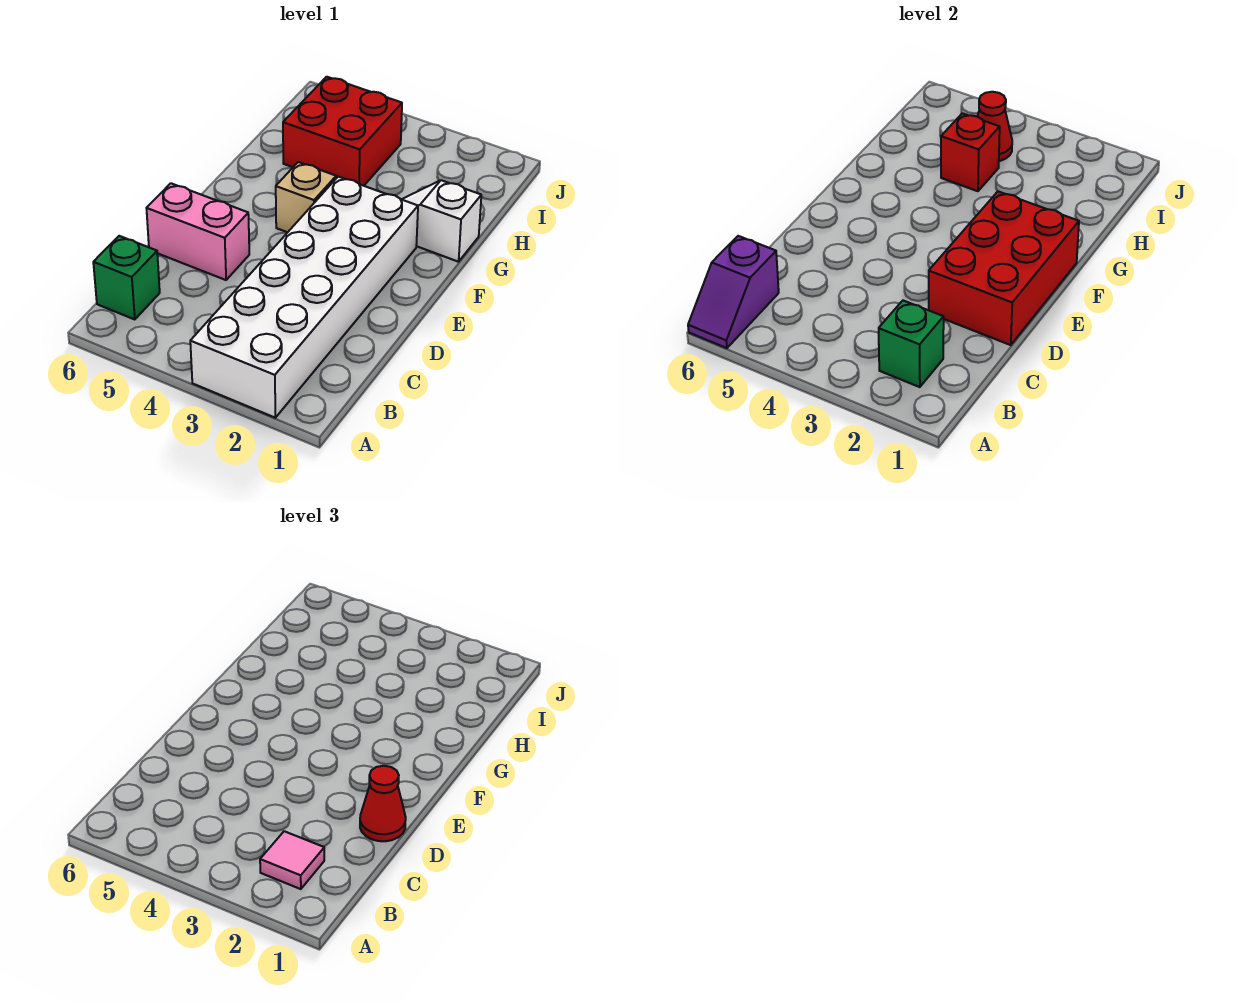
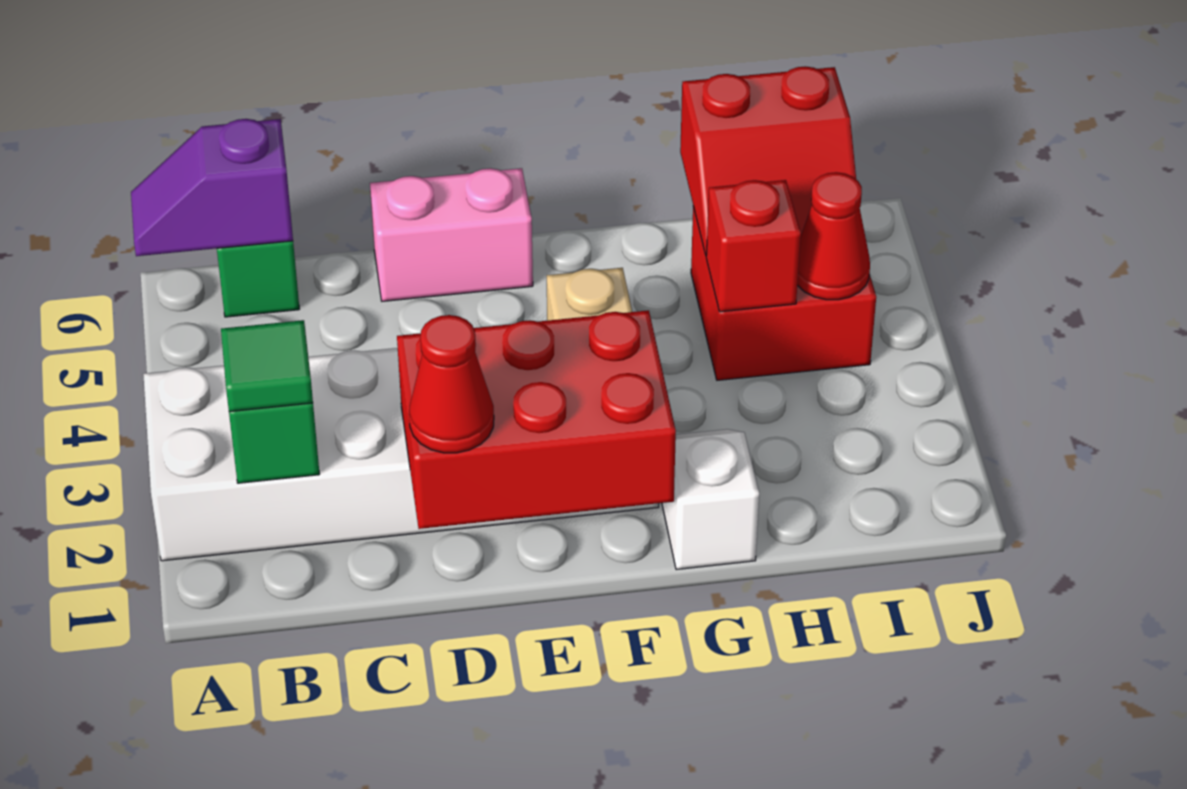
pink 1x1 tile [260,831,324,889] -> green 1x1 tile [221,320,313,412]
pink 1x2 brick [146,183,249,280] -> pink 1x2 brick turned to [370,168,533,301]
none -> red 2x2 slope [680,66,856,255]

